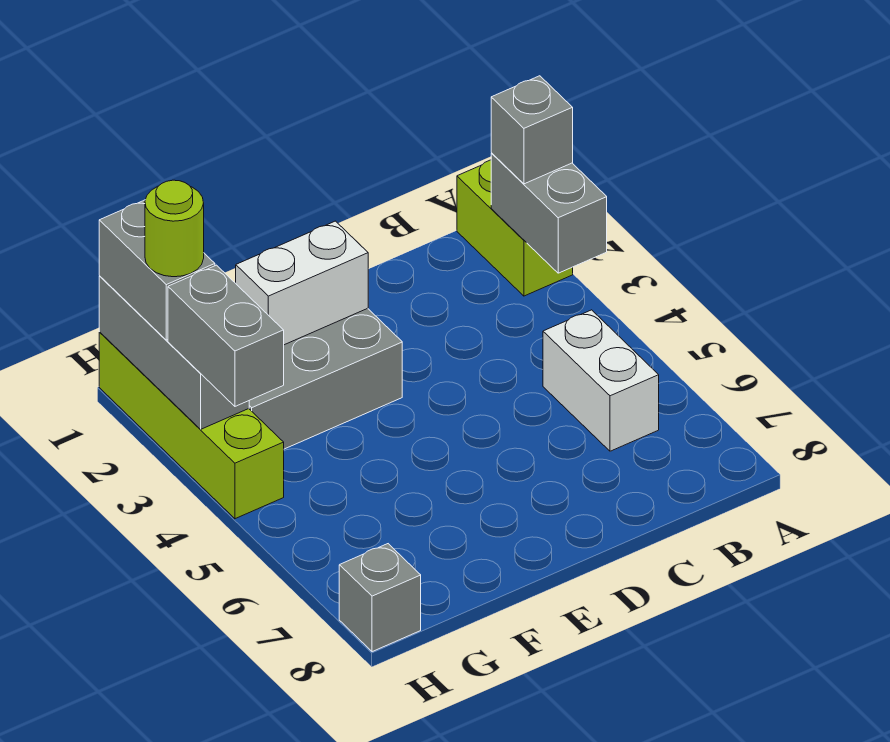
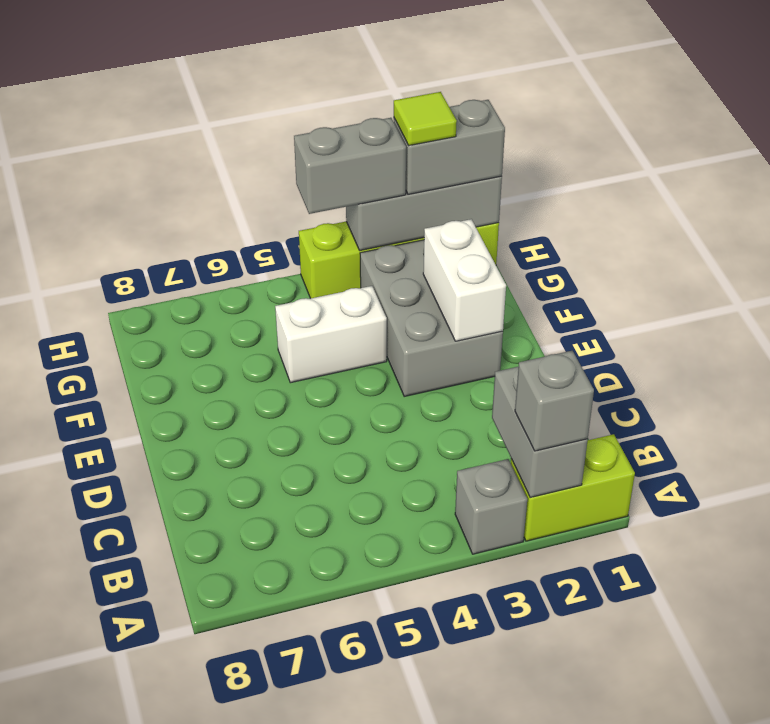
grey 1x2 brick [491,153,607,273] -> grey 1x2 brick turned to [492,367,588,498]
white 1x2 brick [543,310,659,451] -> white 1x2 brick moved to [275,286,387,383]
lime 1x1 round brick [145,180,204,277] -> lime 1x1 tile [394,92,457,145]
grey 1x1 brick [339,544,421,652] -> grey 1x1 brick moved to [455,459,527,554]

